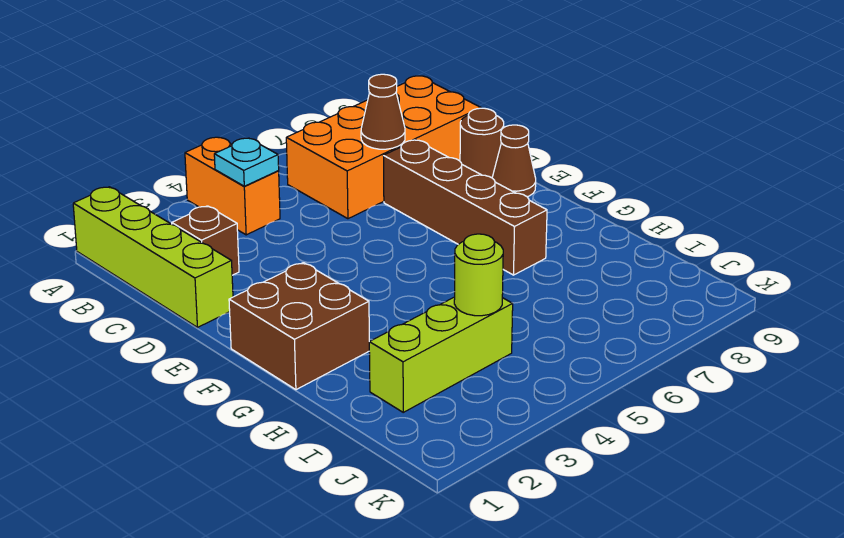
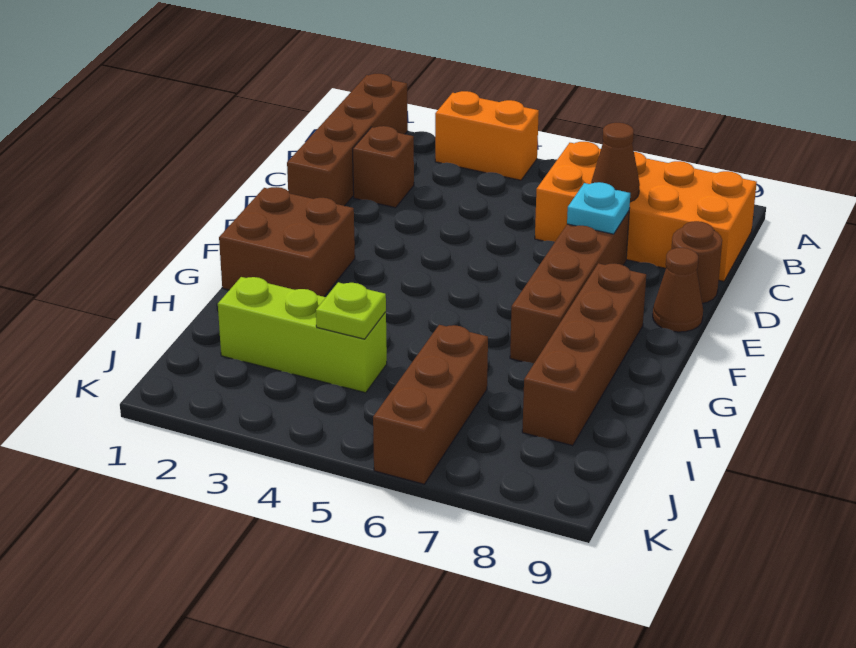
lime 1x4 brick [73,187,233,327] -> brown 1x4 brick [287,74,408,206]
orange 1x2 brick [185,137,280,235] -> orange 1x2 brick turned to [435,91,539,180]
cyan 1x1 plate [214,138,279,186] -> cyan 1x1 plate moved to [567,182,630,234]
none -> brown 1x4 brick [522,263,646,446]
lime 1x1 round brick [454,234,503,316] -> lime 1x1 plate [316,282,386,339]
none -> brown 1x3 brick [373,325,488,484]

